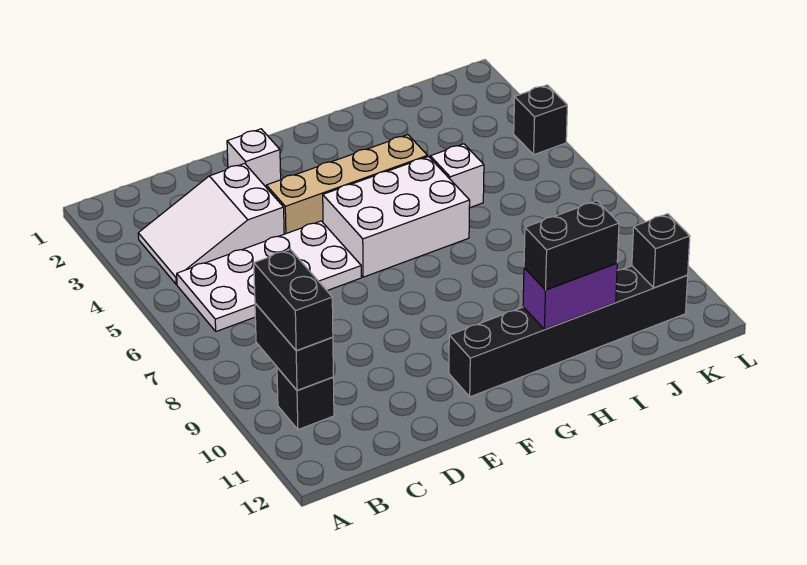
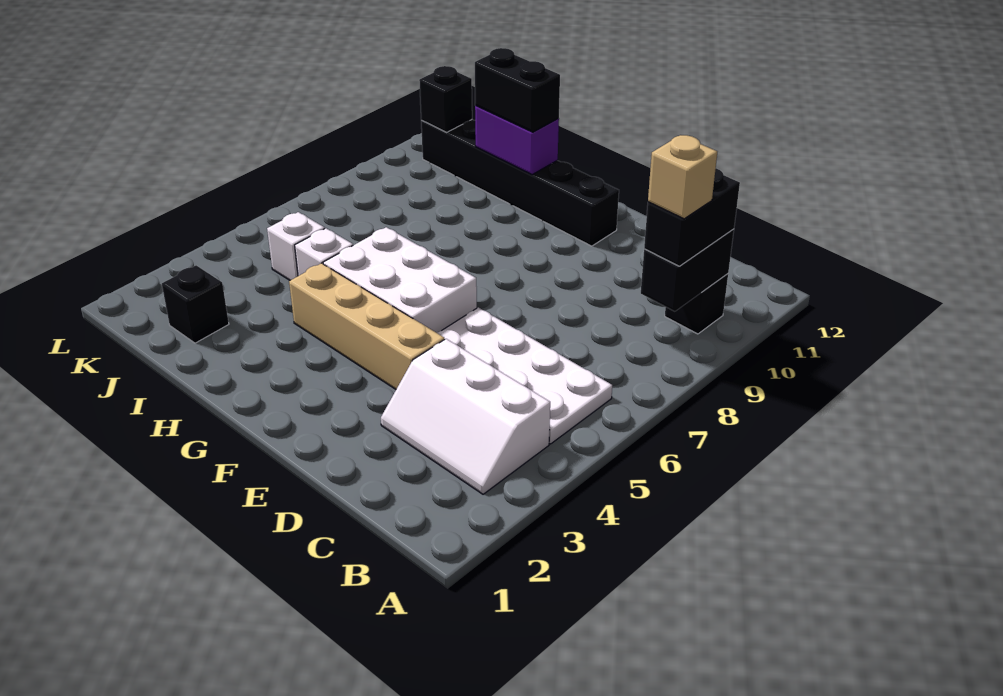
white 2x3 slope [138,163,284,284] -> white 2x3 slope turned to [381,339,550,494]
none -> tan 1x1 brick [648,135,717,219]
white 1x1 brick [227,129,281,187] -> white 1x1 brick moved to [267,212,325,280]
black 1x1 brick [514,85,567,155] -> black 1x1 brick moved to [162,265,229,343]

